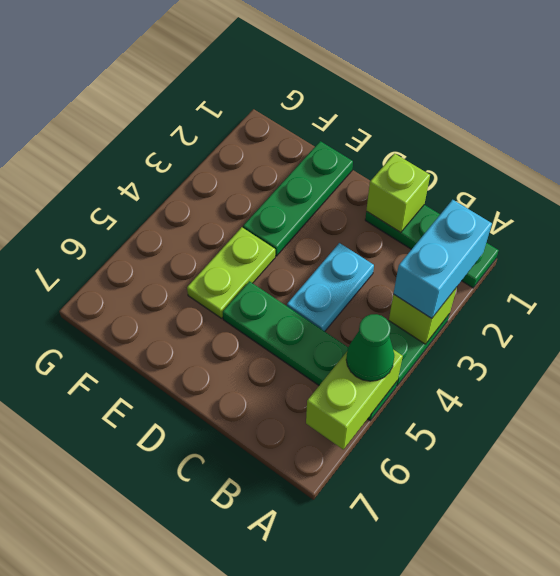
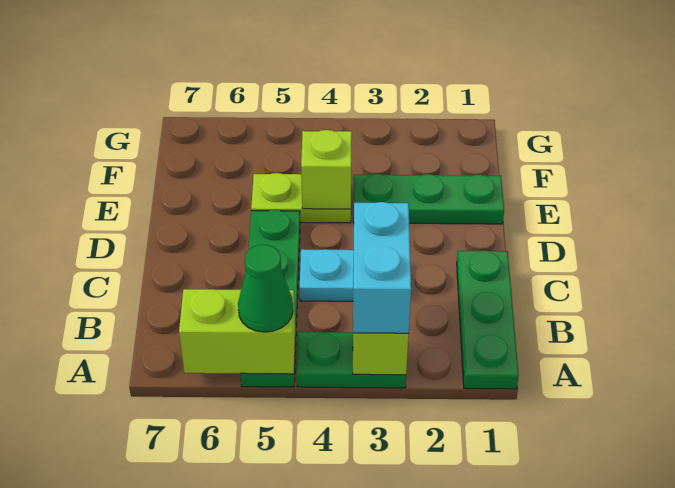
cyan 1x2 brick [393,200,492,319] -> cyan 1x2 brick turned to [353,202,411,333]
lime 1x1 brick [366,154,430,233] -> lime 1x1 brick moved to [301,130,352,209]

